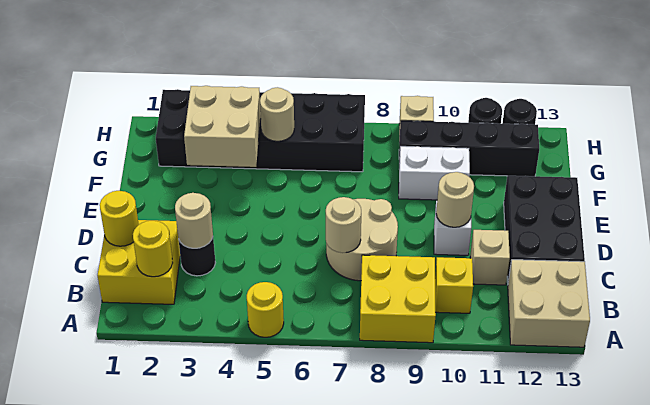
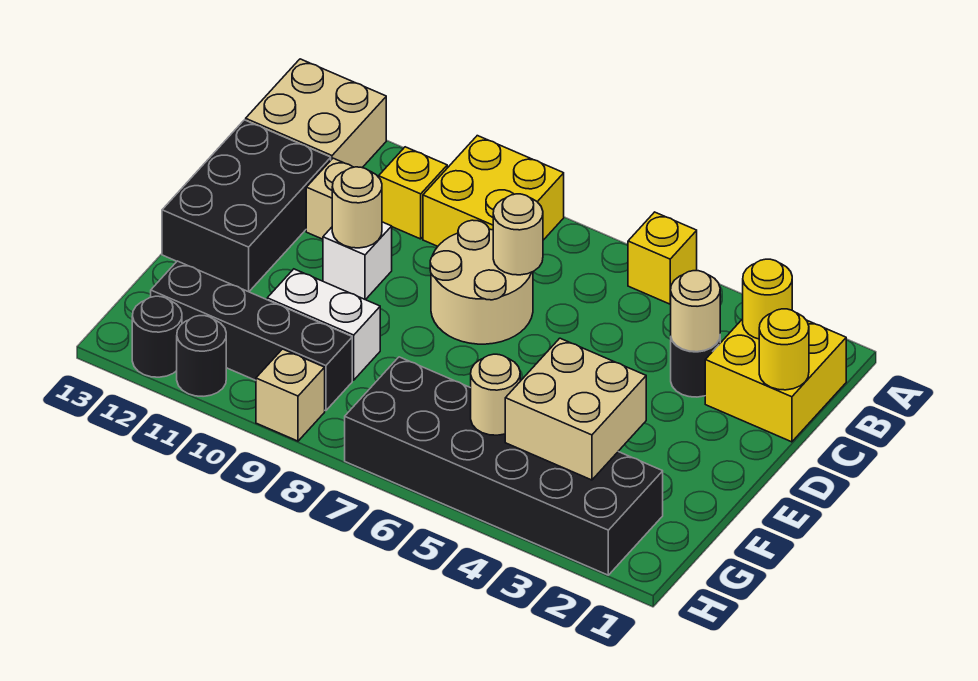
yellow 1x1 round brick [247,282,284,337] -> yellow 1x1 brick [628,212,697,304]

